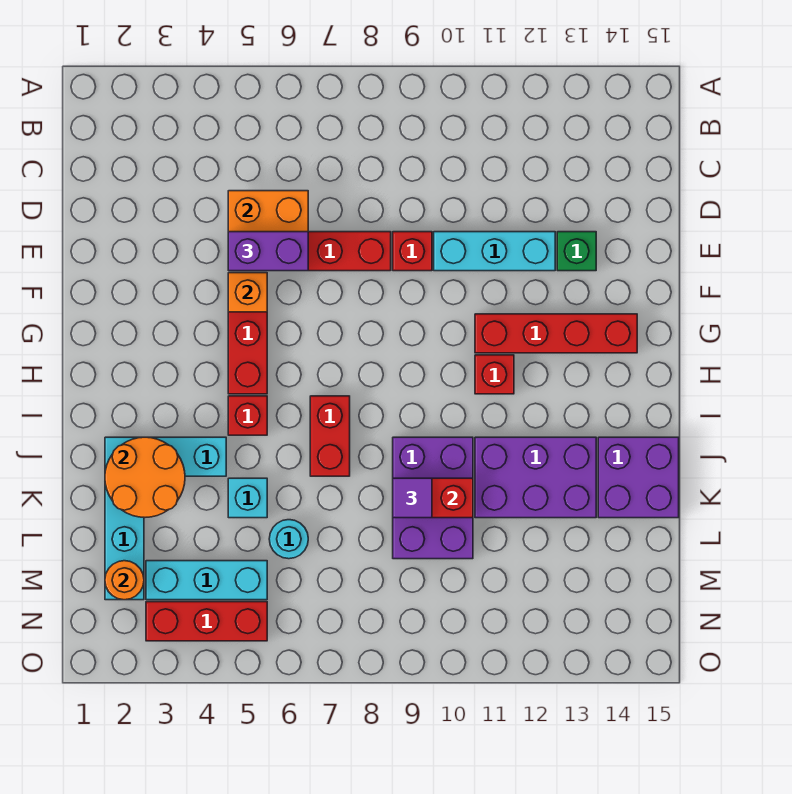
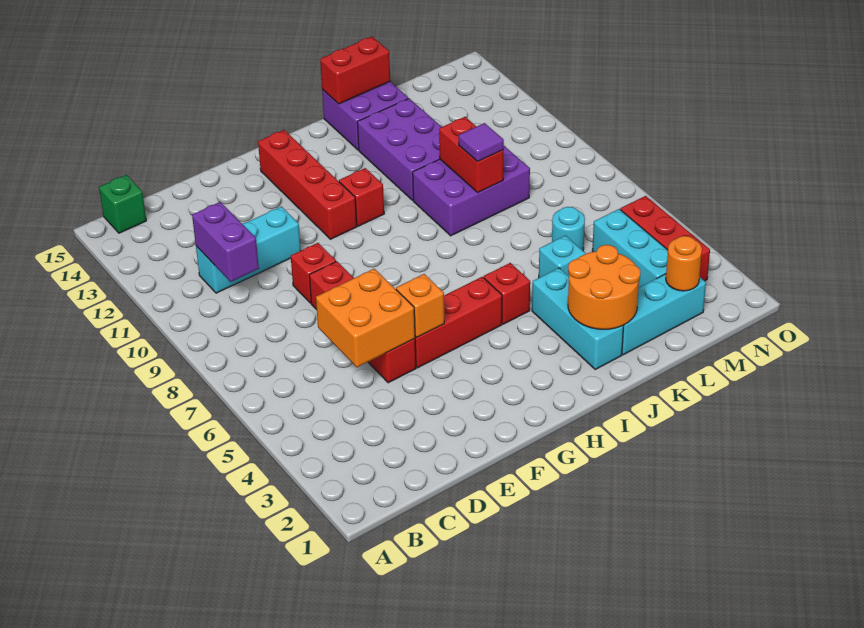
purple 1x2 brick [228,232,308,271] -> purple 1x2 brick moved to [192,202,259,282]
cyan 1x3 brick [434,232,555,271] -> cyan 1x3 brick turned to [196,206,301,293]
green 1x1 brick [557,232,596,271] -> green 1x1 brick moved to [99,175,146,233]
red 1x2 brick [310,396,350,476] -> red 1x2 brick moved to [320,37,390,104]

